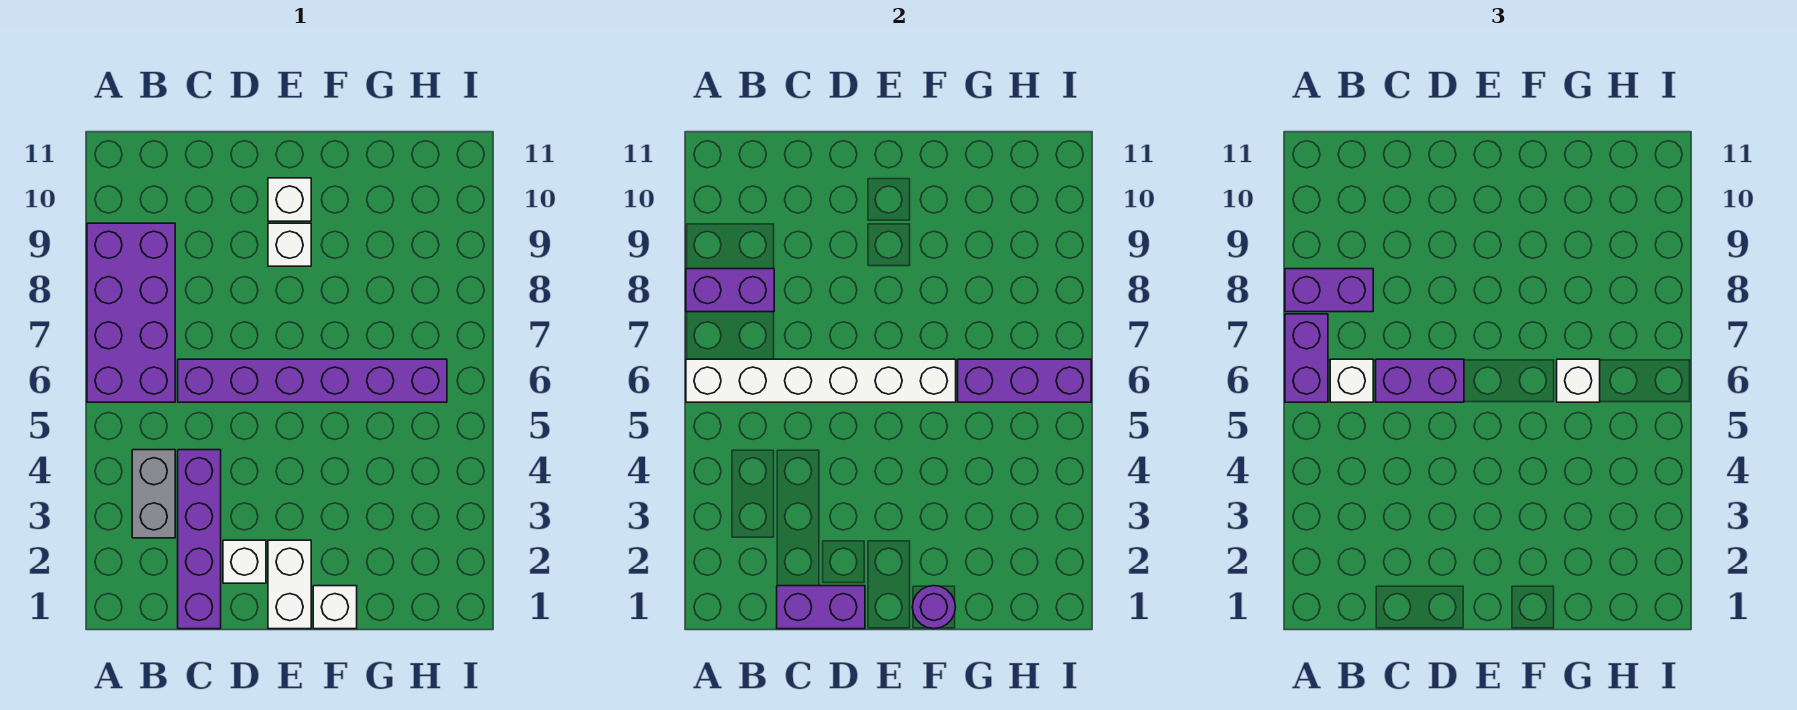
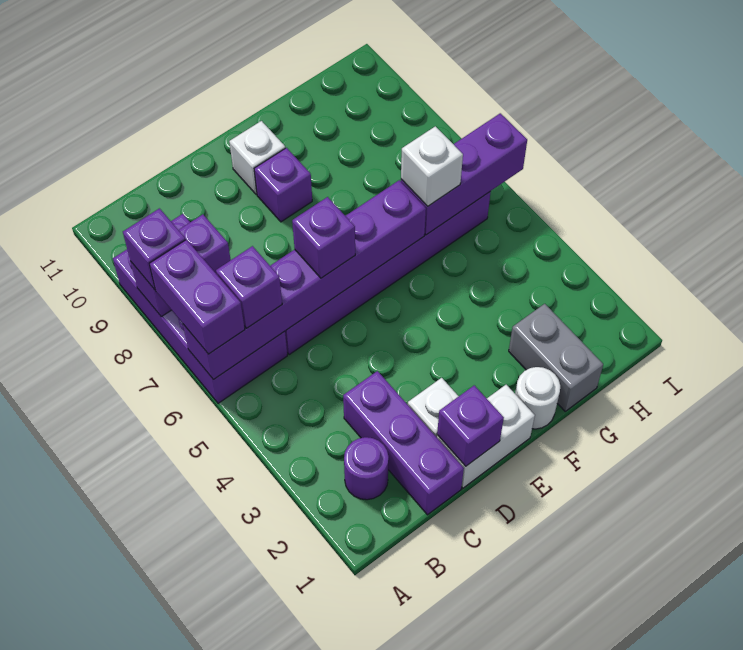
white 1x6 brick [686,359,956,402] -> purple 1x6 brick [183,180,426,380]
purple 1x2 brick [1285,269,1373,312] -> purple 1x1 brick [123,208,185,290]
grey 1x2 brick [132,450,175,538] -> grey 1x2 brick moved to [509,304,603,411]
white 1x1 brick [1330,359,1373,402] -> purple 1x1 brick [216,246,282,328]
purple 1x4 brick [178,450,221,629] -> purple 1x3 brick [343,371,464,515]
purple 1x2 brick [777,586,865,629] -> purple 1x1 brick [437,385,504,466]
purple 1x2 brick [1376,359,1464,402] -> purple 1x1 brick [292,197,355,278]
white 1x2 brick [268,540,311,629] -> white 1x2 brick turned to [437,385,535,488]
white 1x1 brick [268,223,311,266] -> purple 1x1 brick [254,148,312,222]
white 1x1 brick [313,586,357,629] -> white 1x1 round brick [515,367,560,429]
purple 1x1 round brick [912,586,955,629] -> purple 1x1 round brick moved to [344,437,389,500]

